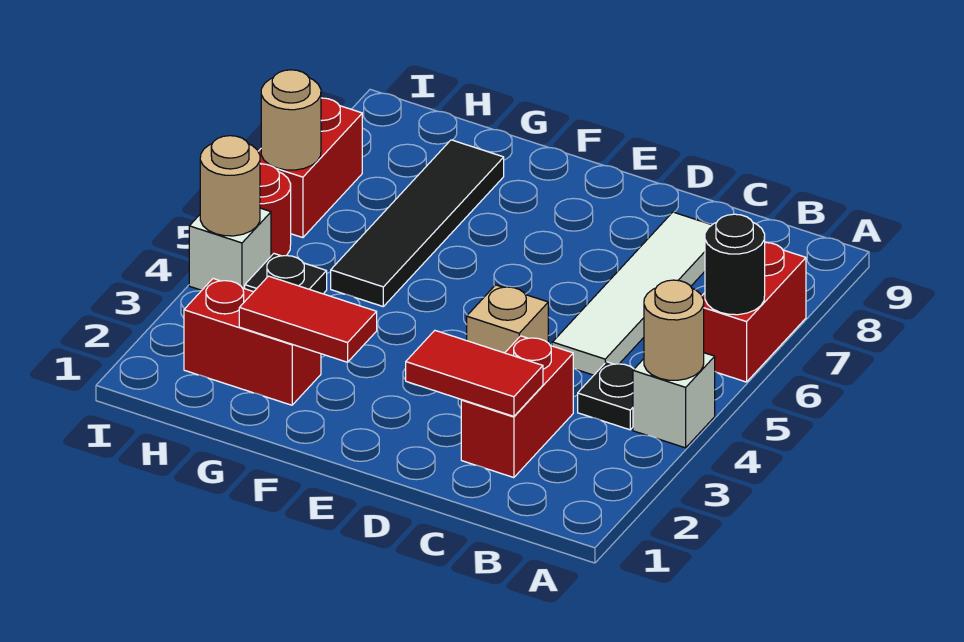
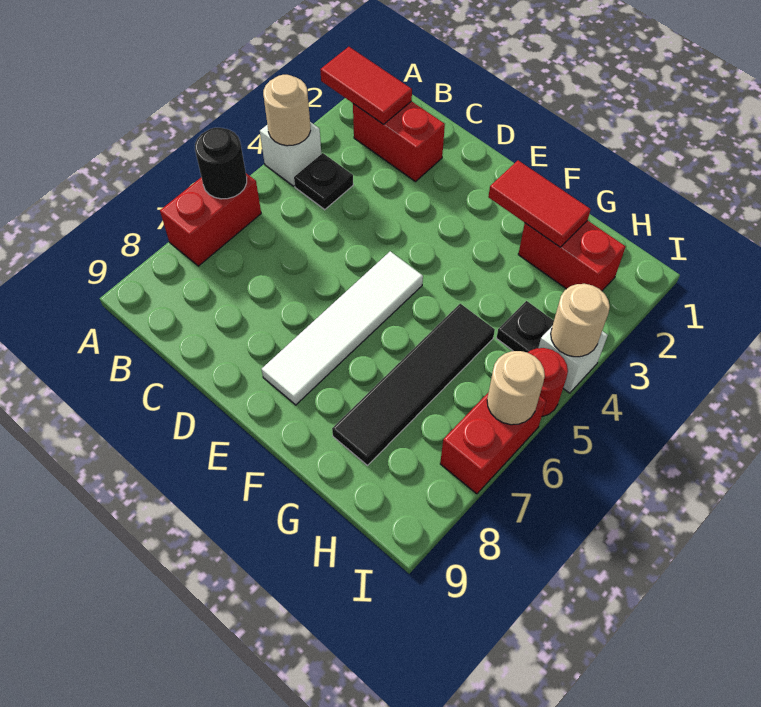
red 1x2 brick [461,336,573,478] -> red 1x2 brick turned to [353,101,445,182]
red 1x2 tile [406,331,543,416] -> red 1x2 tile moved to [320,47,412,124]
white 1x4 tile [552,212,711,375] -> white 1x4 tile moved to [262,251,423,405]
tan 1x1 brick [467,285,548,353] -> none

